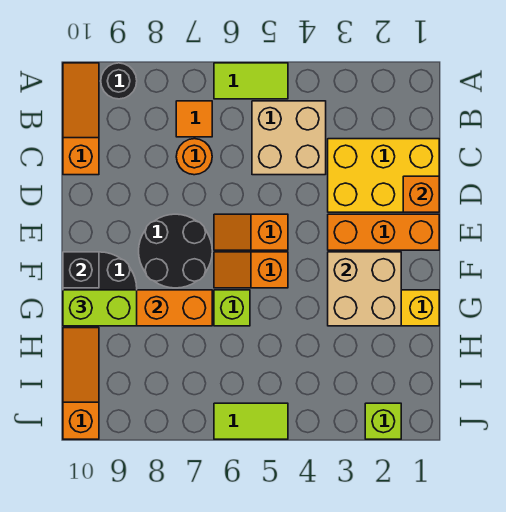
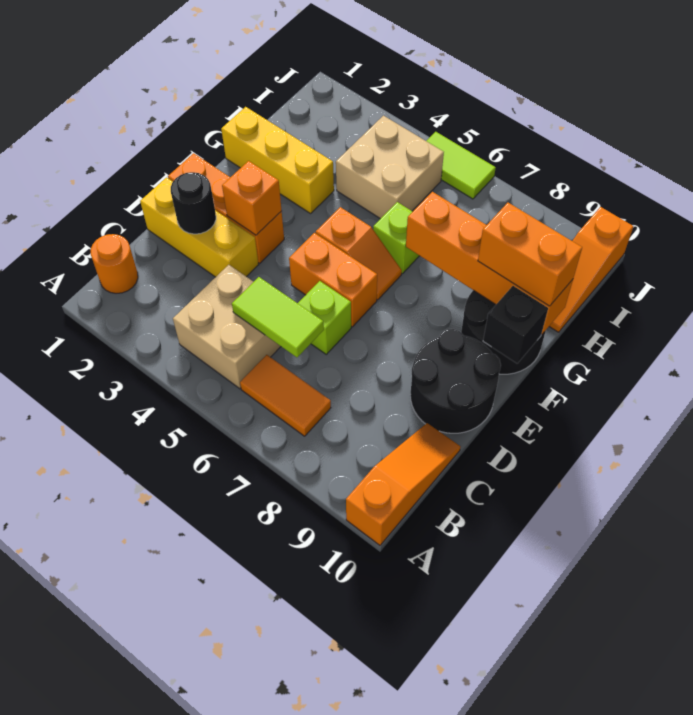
lime 1x2 tile [214,63,288,99] -> lime 1x2 tile moved to [232,277,324,357]
black 1x1 round brick [101,63,137,99] -> black 1x1 round brick moved to [171,172,216,234]
orange 1x3 slope [63,63,99,175] -> orange 1x3 slope turned to [346,423,460,545]
orange 1x1 tile [176,101,212,137] -> orange 1x2 tile [240,355,331,436]
yellow 2x3 brick [328,139,439,212] -> yellow 1x3 brick [140,178,258,277]
orange 1x1 round brick [176,139,212,175] -> orange 1x1 round brick moved to [91,234,138,293]
orange 1x1 brick [403,176,439,212] -> orange 1x1 brick moved to [222,161,282,235]
orange 1x2 slope [214,214,288,250] -> orange 1x2 brick [289,233,377,327]
black 2x2 round brick [139,214,212,288] -> black 2x2 round brick moved to [411,329,501,433]
tan 2x2 brick [328,252,401,326] -> tan 2x2 brick moved to [336,116,444,219]
lime 1x2 brick [63,290,137,326] -> orange 1x2 brick [478,203,582,306]
lime 1x1 brick [365,403,401,439] -> lime 1x1 brick moved to [298,281,351,354]

